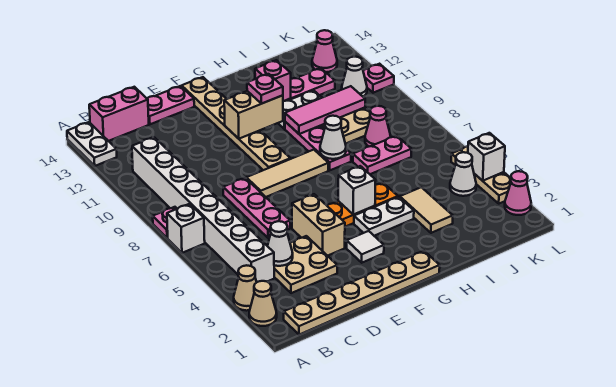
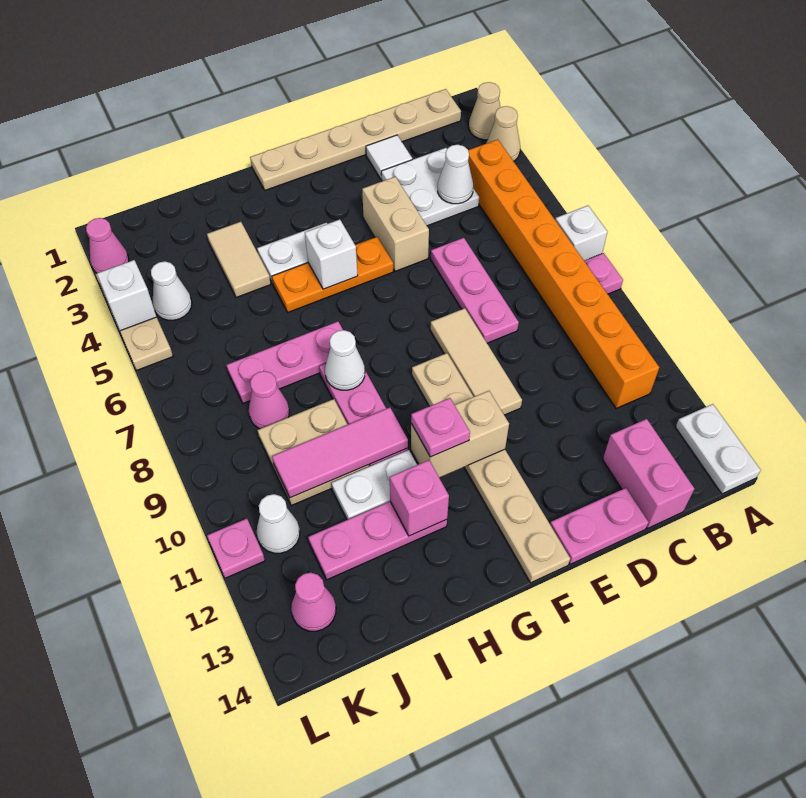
white 1x8 brick [132,137,274,282] -> orange 1x8 brick [468,140,659,408]
pink 1x2 brick [89,87,149,141] -> pink 1x2 brick turned to [603,419,694,528]
tan 2x2 plate [274,236,337,293] -> white 2x2 plate [381,148,479,226]
tan 1x3 tile [246,150,328,197] -> tan 1x3 tile turned to [430,308,522,415]
white 1x1 tile [347,231,384,263] -> white 1x1 tile moved to [366,135,412,179]
pink 1x2 plate [353,136,412,174] -> pink 1x3 plate [226,322,343,403]

